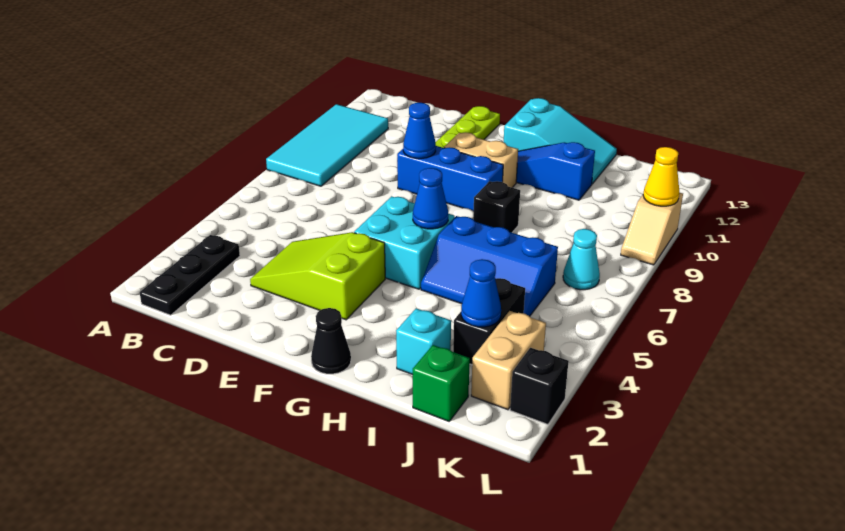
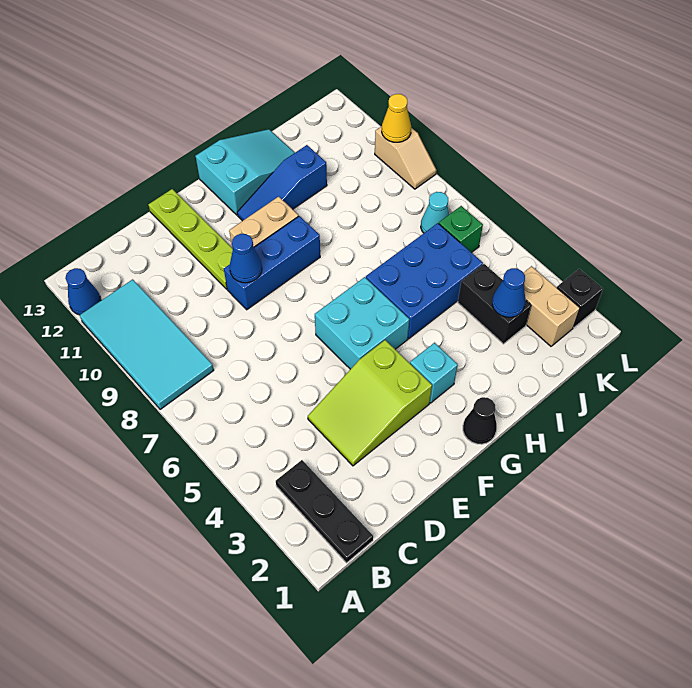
blue 1x1 cone [413,168,448,229] -> blue 1x1 cone moved to [65,268,101,315]
blue 2x3 slope [421,216,558,316] -> blue 2x3 brick [366,223,483,339]
black 1x1 brick [473,181,520,233] -> none
cyan 1x1 brick [396,308,451,375] -> cyan 1x1 brick moved to [410,343,458,403]
green 1x1 brick [413,345,470,421] -> green 1x1 brick moved to [439,206,483,253]

